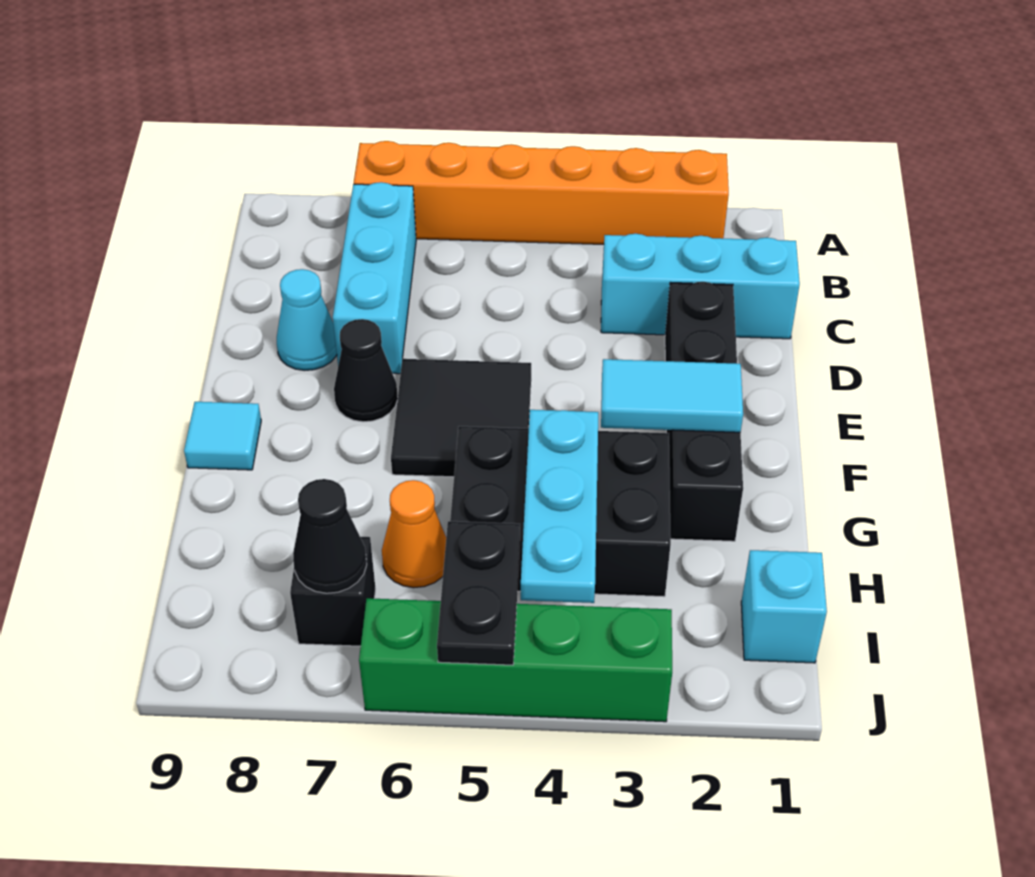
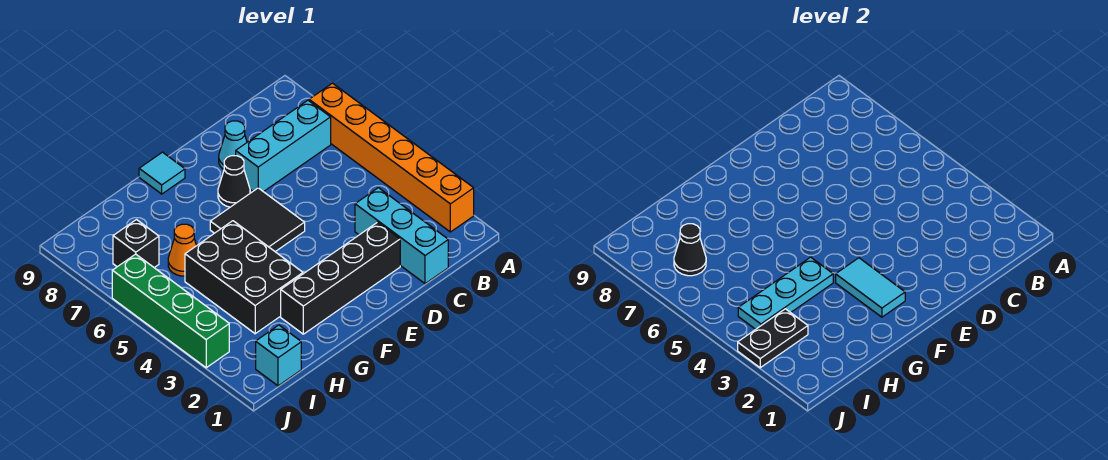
black 1x2 plate [437,521,520,665] -> black 1x2 plate moved to [738,309,808,368]

